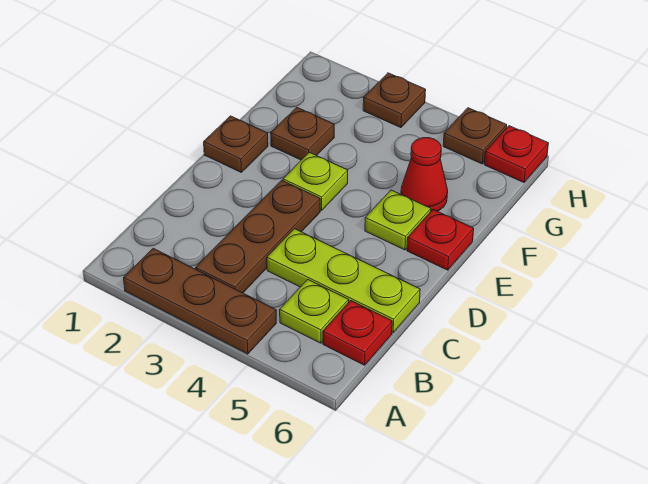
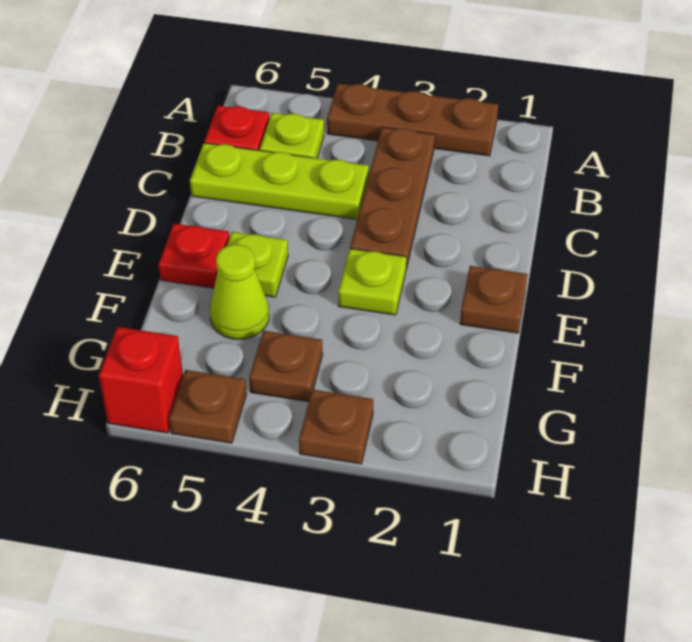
brown 1x1 plate [271,107,334,160] -> brown 1x1 plate moved to [249,331,323,402]
red 1x1 cone [401,138,448,211] -> lime 1x1 cone [210,244,269,339]
red 1x1 plate [484,126,548,183] -> red 1x1 brick [99,327,183,433]

